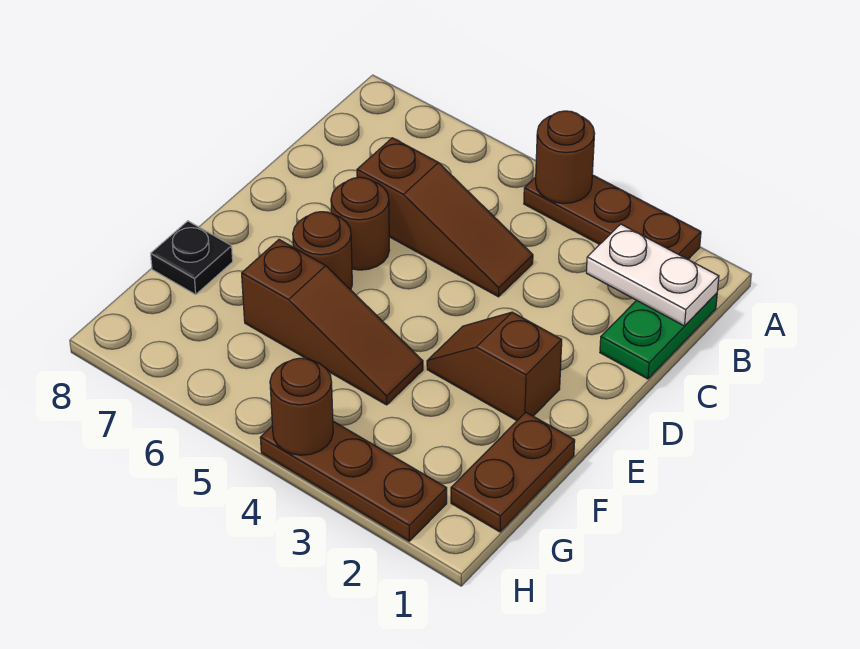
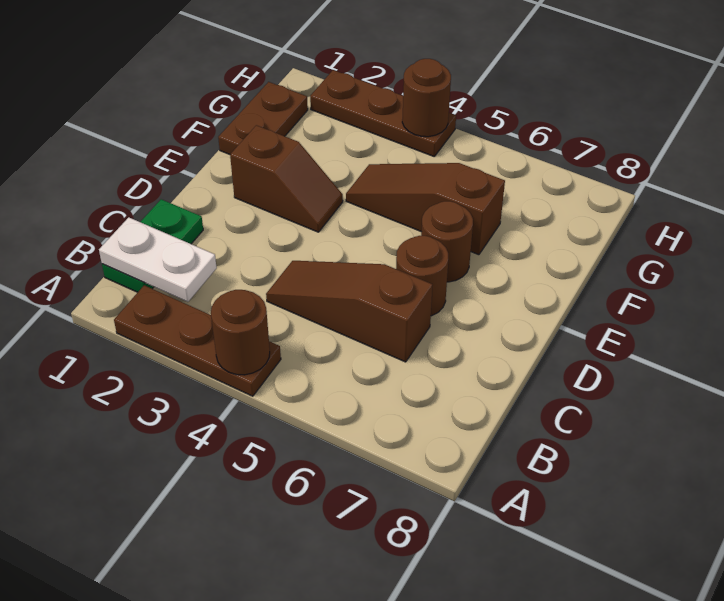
black 1x1 plate [151,221,233,294] -> none

